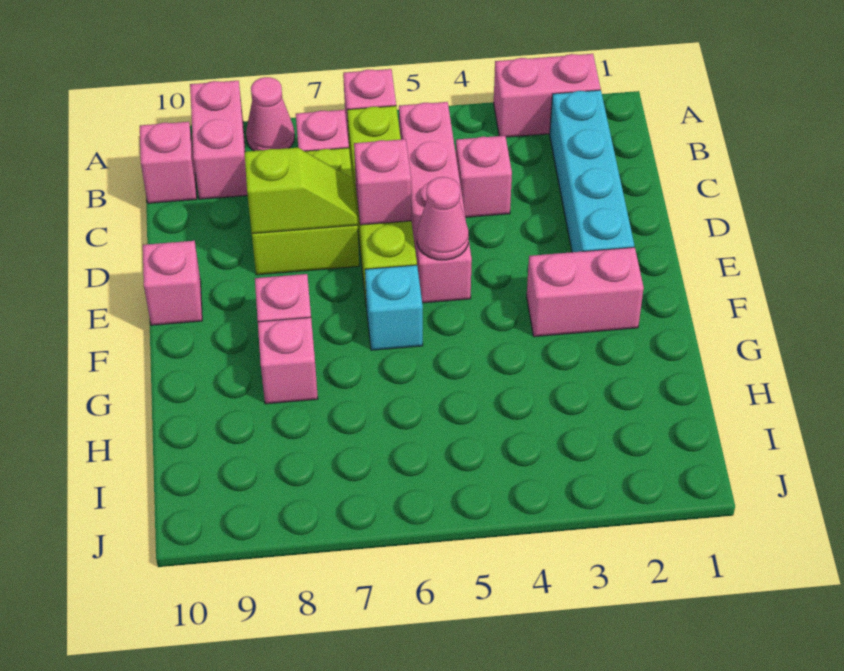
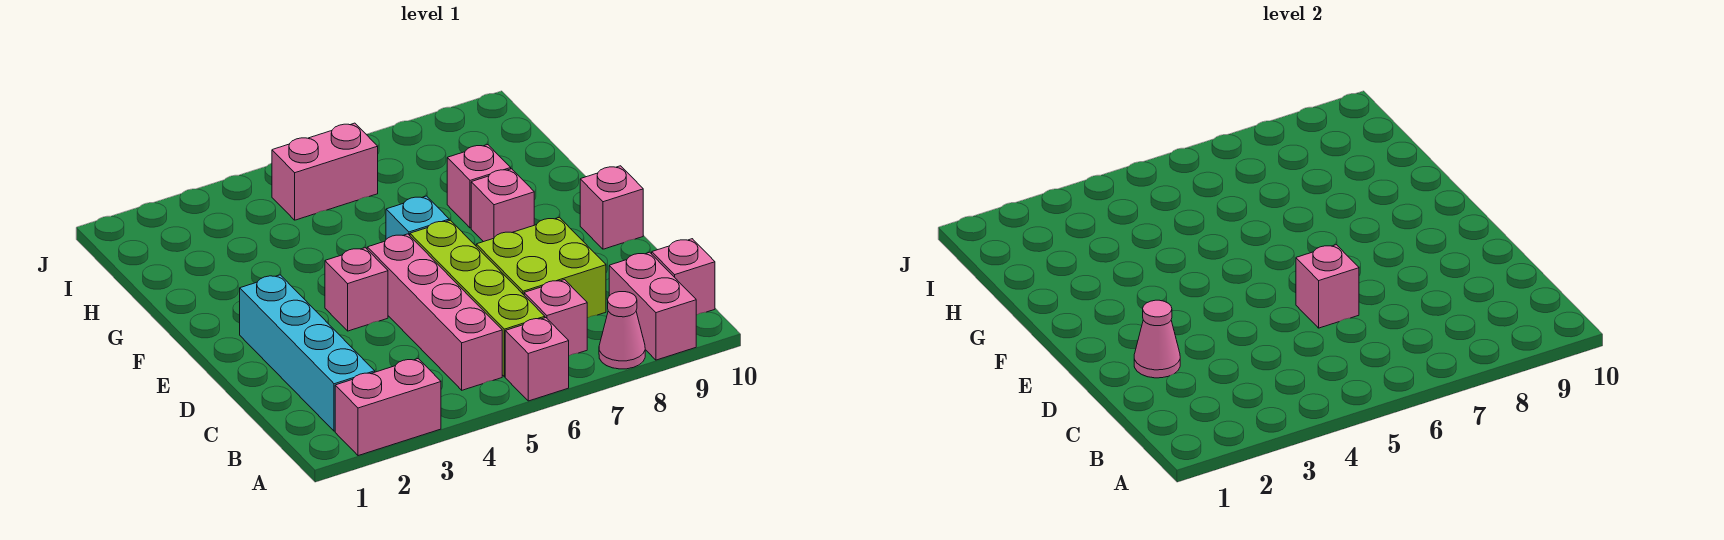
pink 1x1 brick [456,136,512,217] -> pink 1x1 brick moved to [325,248,388,331]
lime 1x2 slope [245,148,358,234] -> none
pink 1x1 cone [417,177,469,260] -> pink 1x1 cone moved to [1134,300,1180,378]
pink 1x2 brick [527,247,644,337] -> pink 1x2 brick moved to [272,123,378,220]

